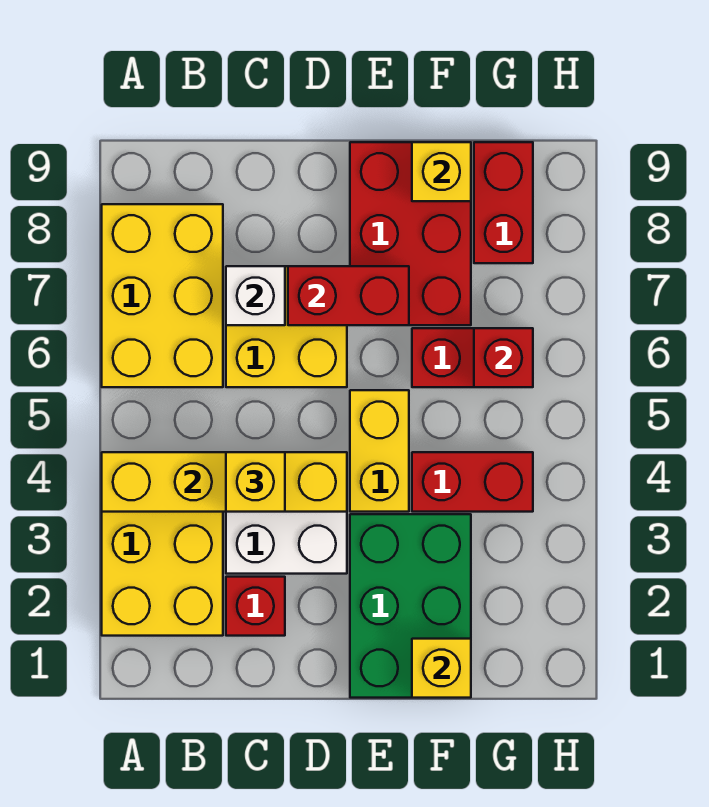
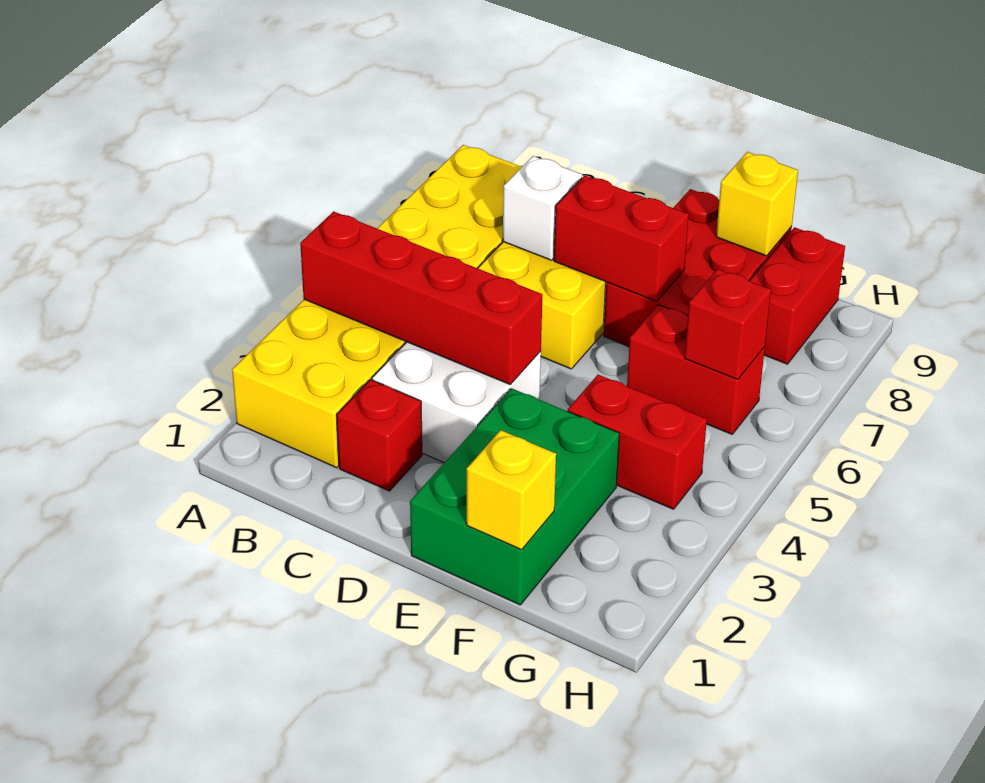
yellow 1x4 brick [102,452,347,512] -> red 1x4 brick [300,211,542,385]
yellow 1x1 brick [226,452,285,512] -> none
yellow 1x2 brick [350,390,409,512] -> none

